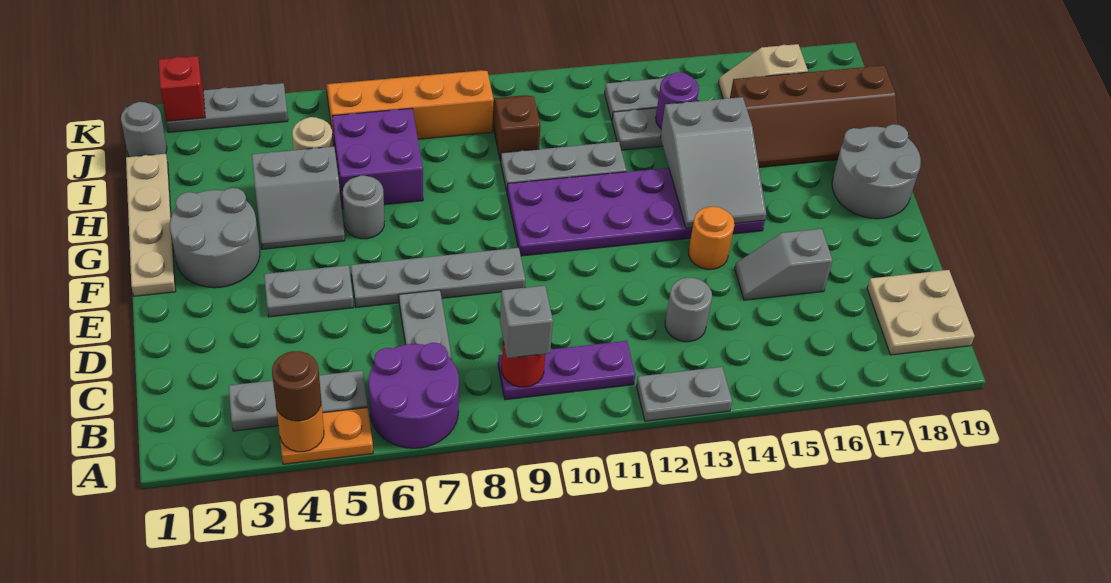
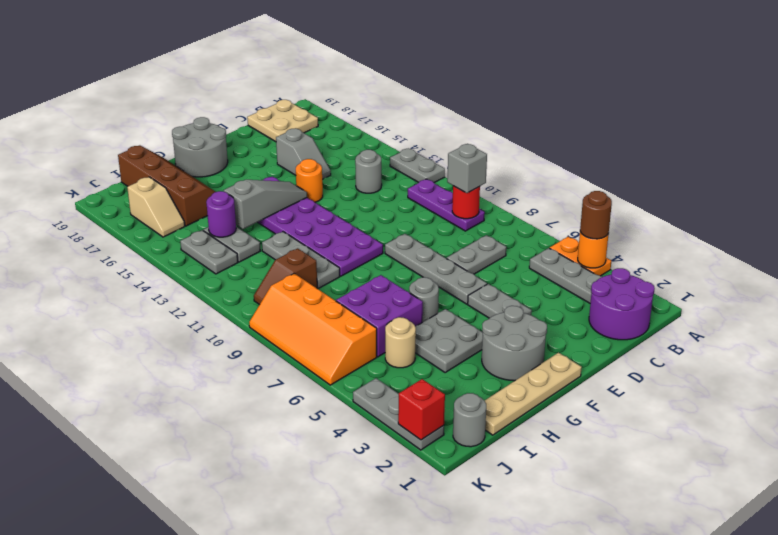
purple 2x2 round brick [369,343,459,448] -> purple 2x2 round brick moved to [589,268,655,340]
grey 2x3 slope [660,97,766,228] -> grey 1x3 slope [224,180,307,229]
grey 2x2 slope [252,146,345,249] -> grey 2x2 plate [415,309,483,373]

